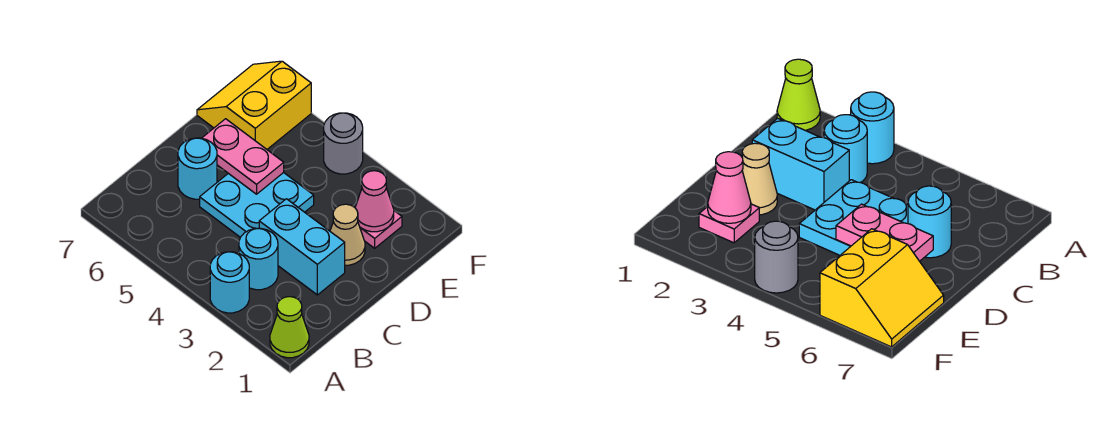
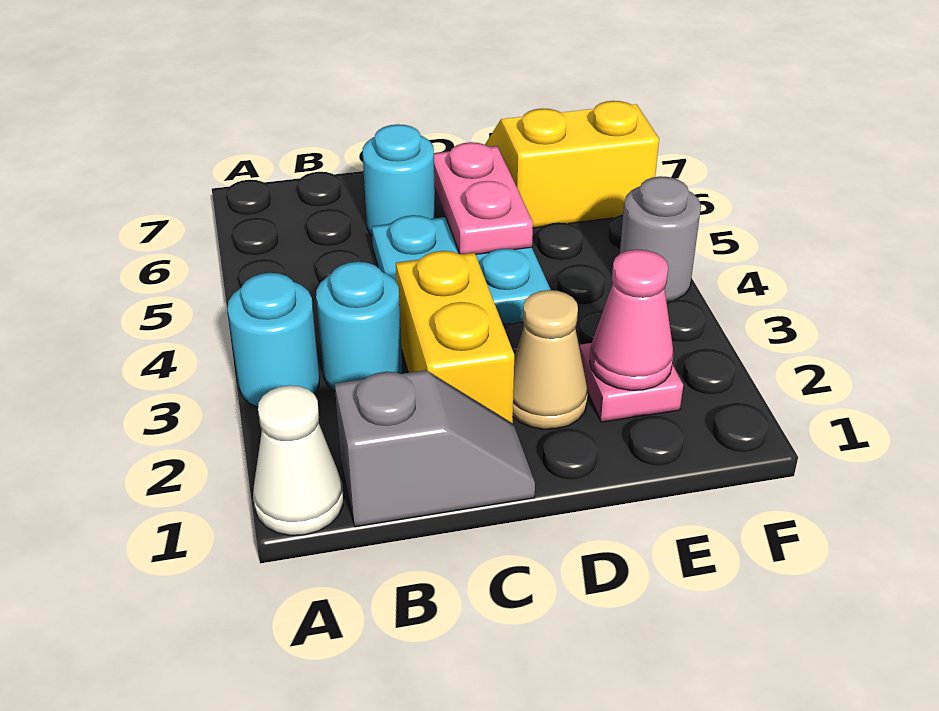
lime 1x1 cone [270,297,309,358] -> white 1x1 cone [253,385,344,535]
none -> grey 1x2 slope [335,370,535,527]
cyan 1x2 brick [259,199,345,295] -> yellow 1x2 brick [396,251,514,423]

